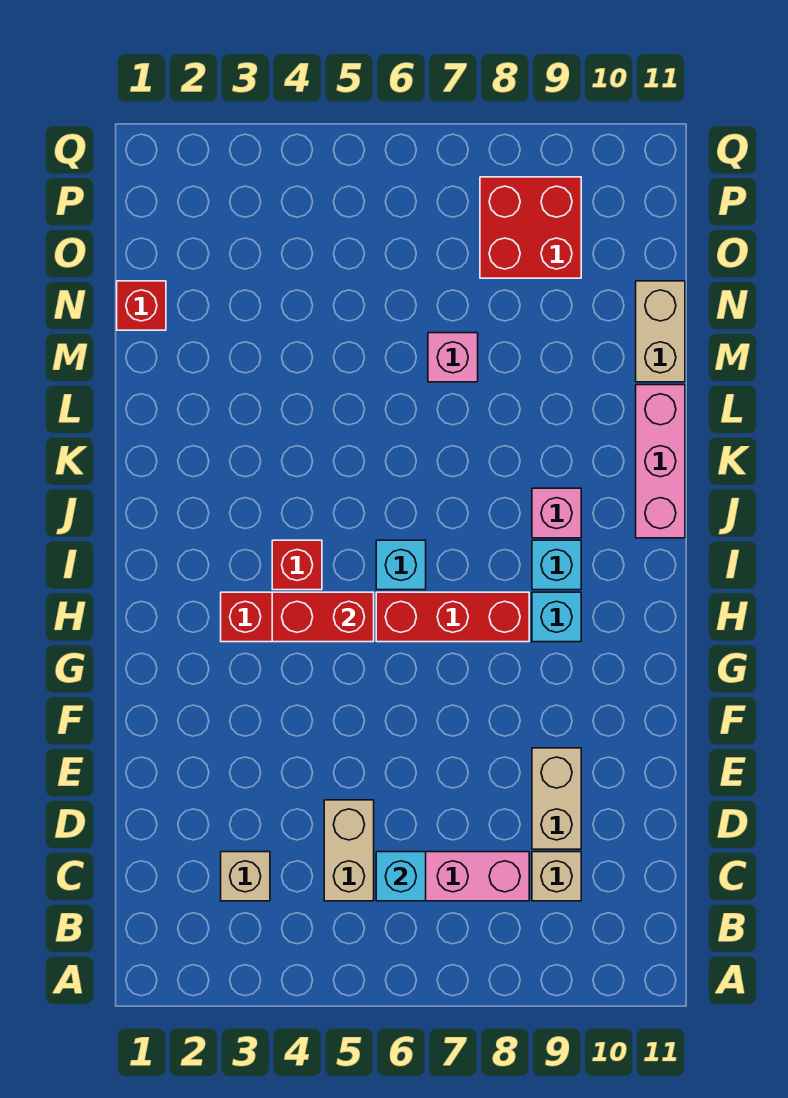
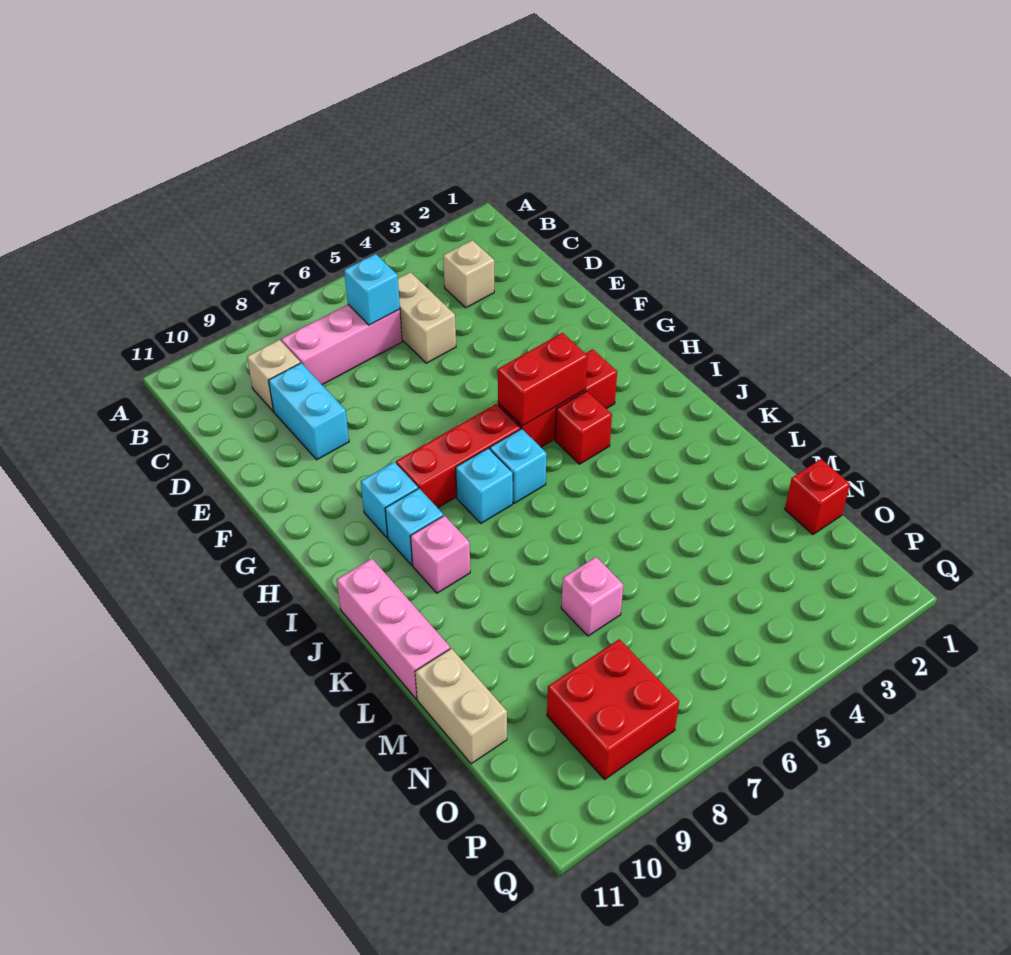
tan 1x2 brick [532,748,581,849] -> cyan 1x2 brick [269,363,349,460]
none -> cyan 1x1 brick [456,448,513,523]

